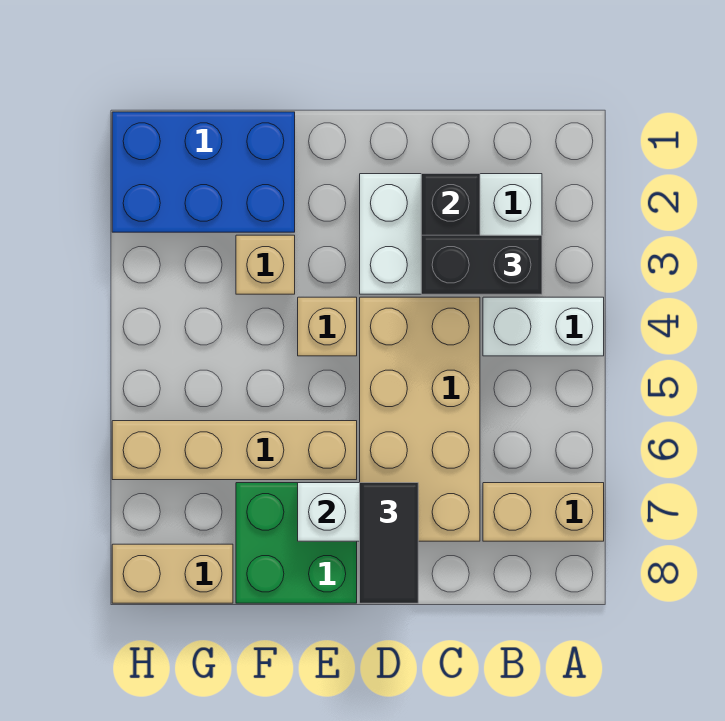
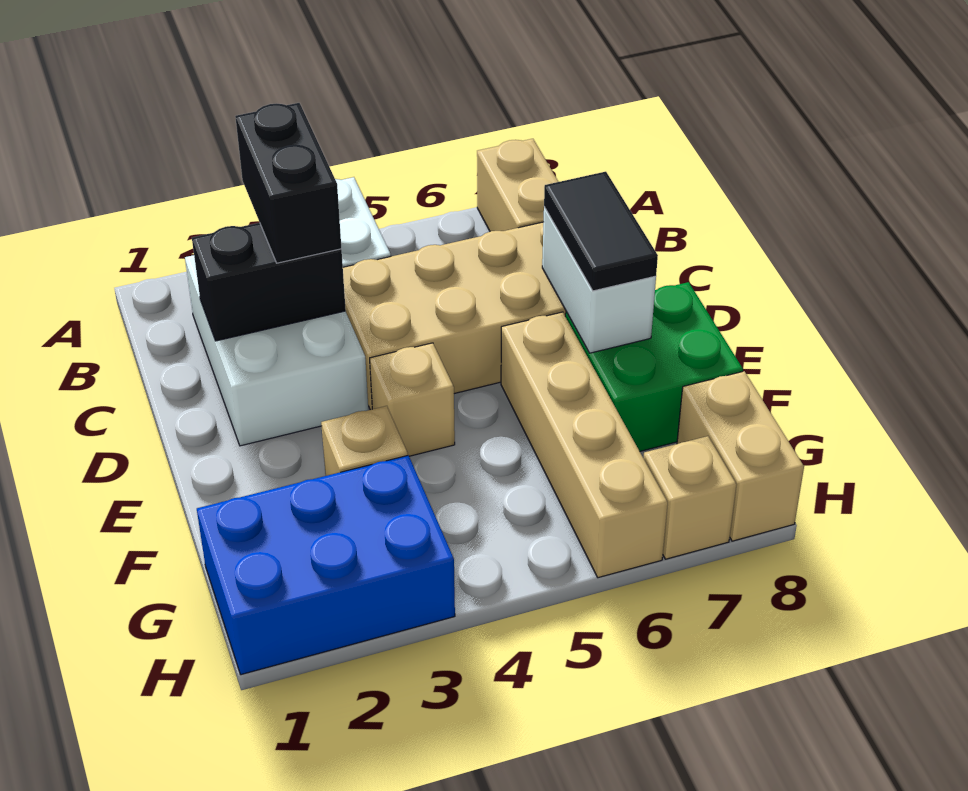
black 1x2 tile [360,483,418,603] -> black 1x2 tile turned to [544,172,658,291]
blue 2x3 brick [112,112,295,232] -> blue 2x3 brick turned to [197,455,455,675]
none -> tan 1x1 brick [644,436,737,559]

